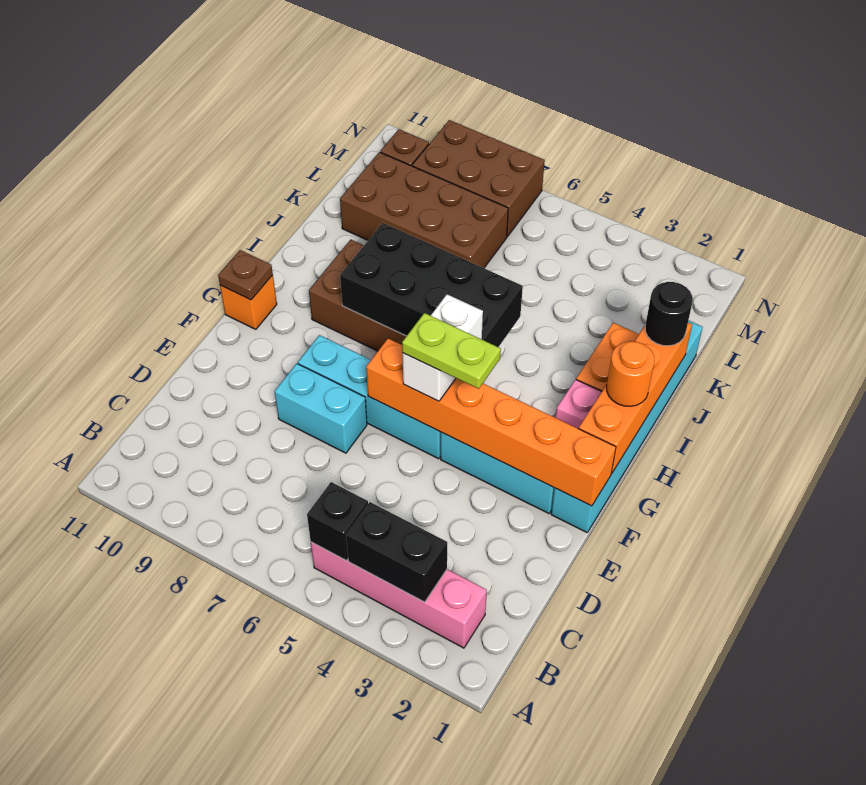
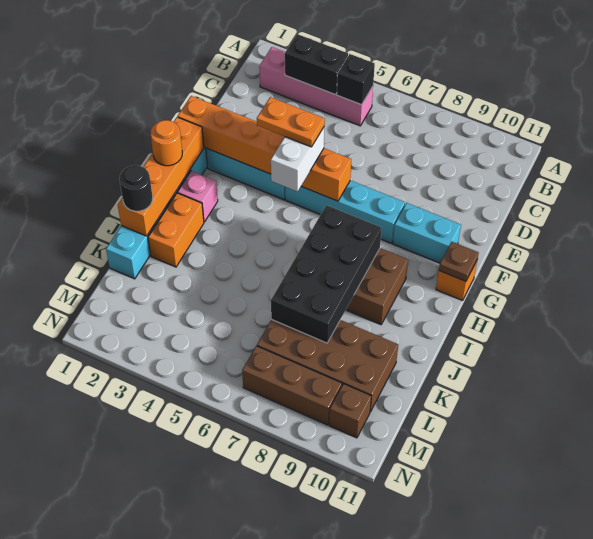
cyan 1x2 brick [275,364,367,453] -> cyan 1x2 brick moved to [393,203,461,263]
lime 1x2 plate [402,313,501,389] -> orange 1x2 plate [257,97,325,147]
black 2x4 brick [340,223,523,347] -> black 2x4 brick turned to [271,205,382,343]
brown 2x3 brick [412,120,545,237] -> brown 1x3 brick [242,346,342,425]

